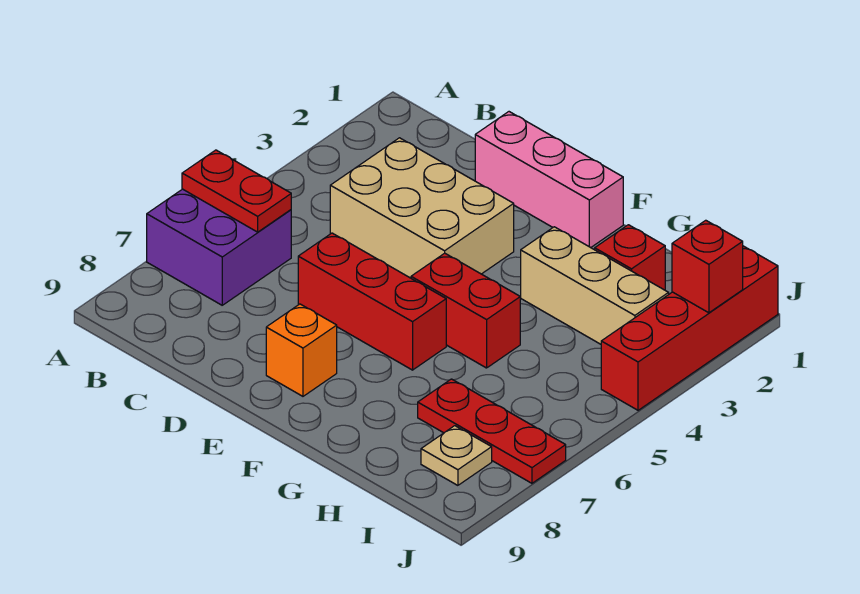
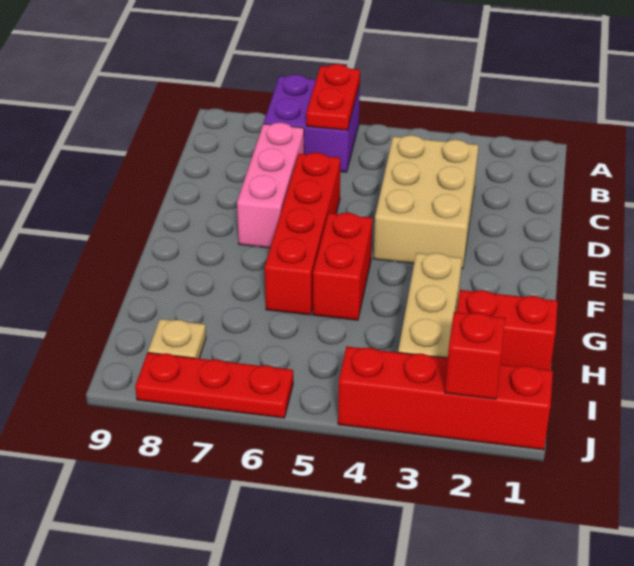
pink 1x3 brick [475,112,623,248] -> pink 1x3 brick moved to [237,123,304,248]
red 1x3 brick [298,233,446,370] -> red 1x4 brick [265,153,340,315]
orange 1x1 brick [266,304,337,396] -> none
red 1x1 brick [595,225,665,290] -> red 1x2 brick [457,290,558,370]
red 1x3 plate [418,379,566,483] -> red 1x3 plate turned to [135,353,293,418]

